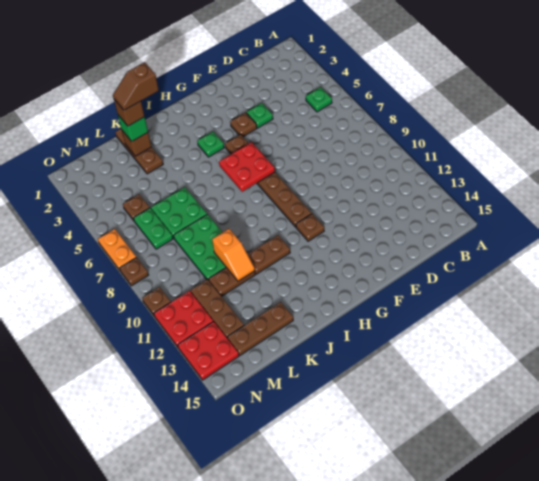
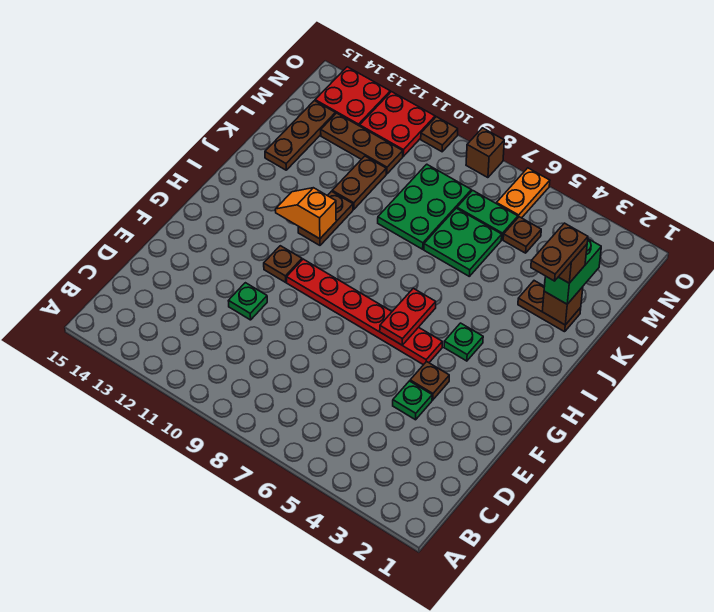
green 1x1 plate [306,87,332,112] -> green 1x1 plate moved to [229,283,267,320]
brown 1x6 plate [225,134,312,227] -> red 1x6 plate [287,259,442,365]
red 2x2 plate [219,142,275,192] -> red 1x2 plate [380,288,436,345]
brown 1x2 slope [113,62,159,110] -> brown 1x2 plate [531,223,588,281]
brown 1x3 plate [115,129,163,174] -> brown 1x2 plate [518,281,581,332]
green 1x1 brick [118,115,148,141] -> green 1x2 brick [544,239,601,304]
green 2x3 plate [174,214,226,280] -> green 2x3 plate turned to [378,164,471,249]
orange 1x2 slope [212,229,255,281] -> orange 1x2 slope moved to [275,188,336,239]
orange 1x2 plate [98,229,136,270] -> orange 1x2 plate turned to [496,168,550,218]
brown 1x1 plate [120,257,148,286] -> brown 1x1 brick [466,128,504,178]

